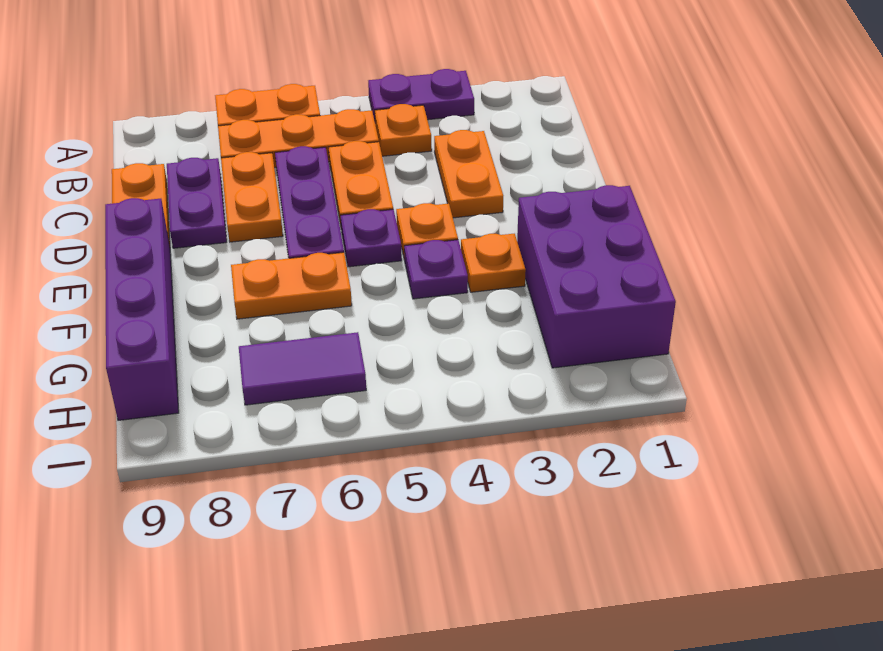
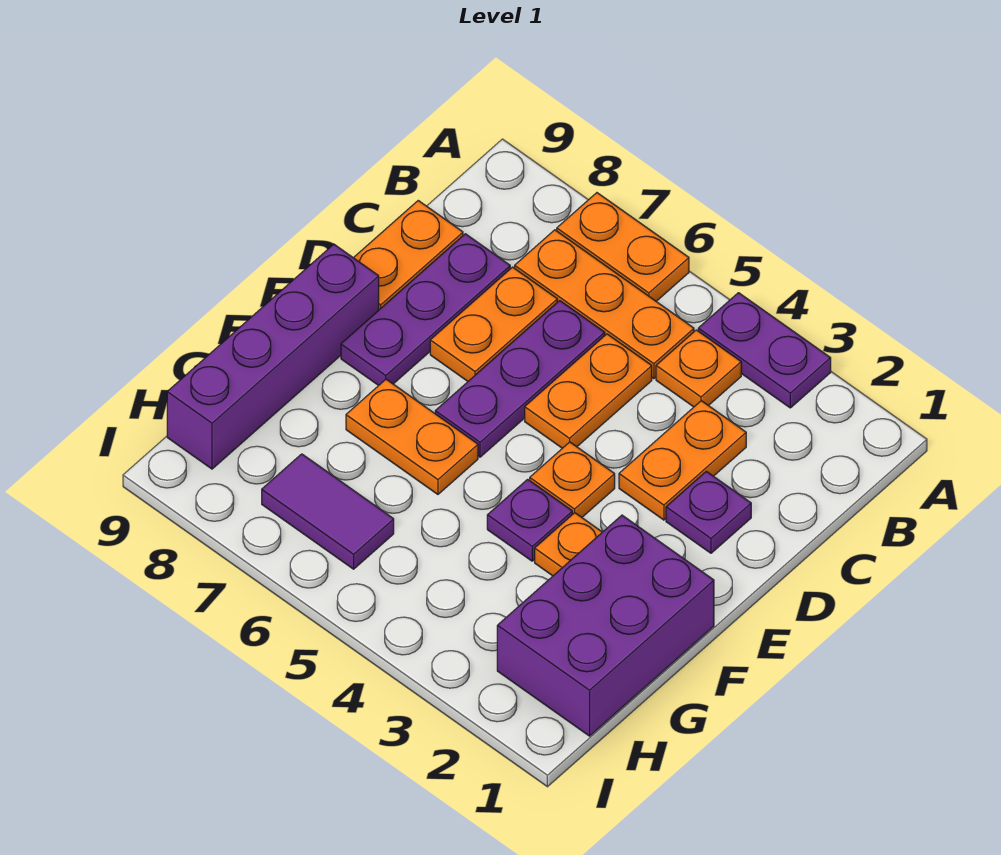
purple 1x2 plate [167,158,227,248] -> purple 1x3 plate [341,234,510,386]
purple 1x1 plate [340,209,402,267] -> purple 1x1 plate moved to [666,471,751,553]

